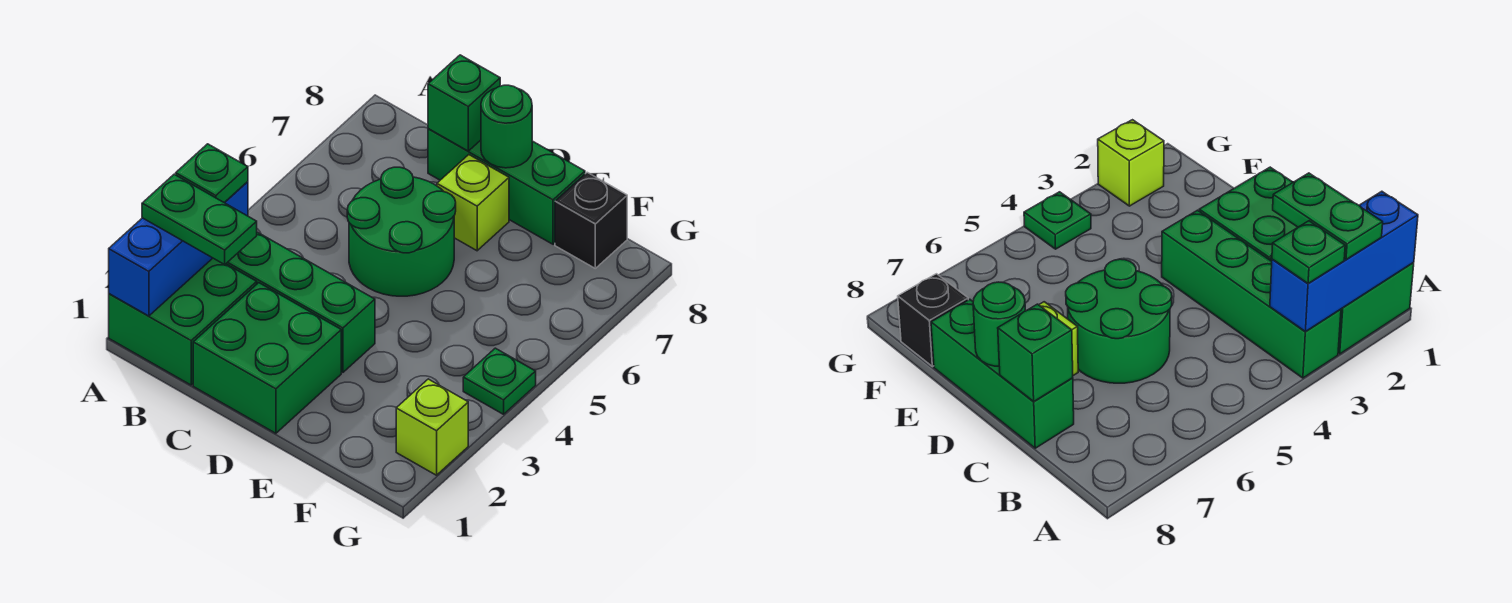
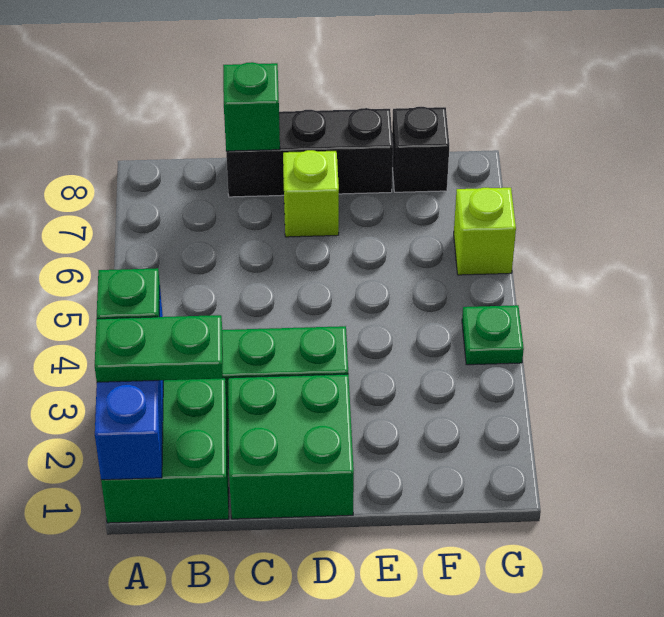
green 2x2 round brick [347,167,456,296] -> none
green 1x3 brick [428,129,585,244] -> black 1x3 brick [226,108,393,197]
green 1x1 round brick [481,85,532,168] -> none
lime 1x1 brick [396,379,468,475] -> lime 1x1 brick moved to [454,188,516,275]

